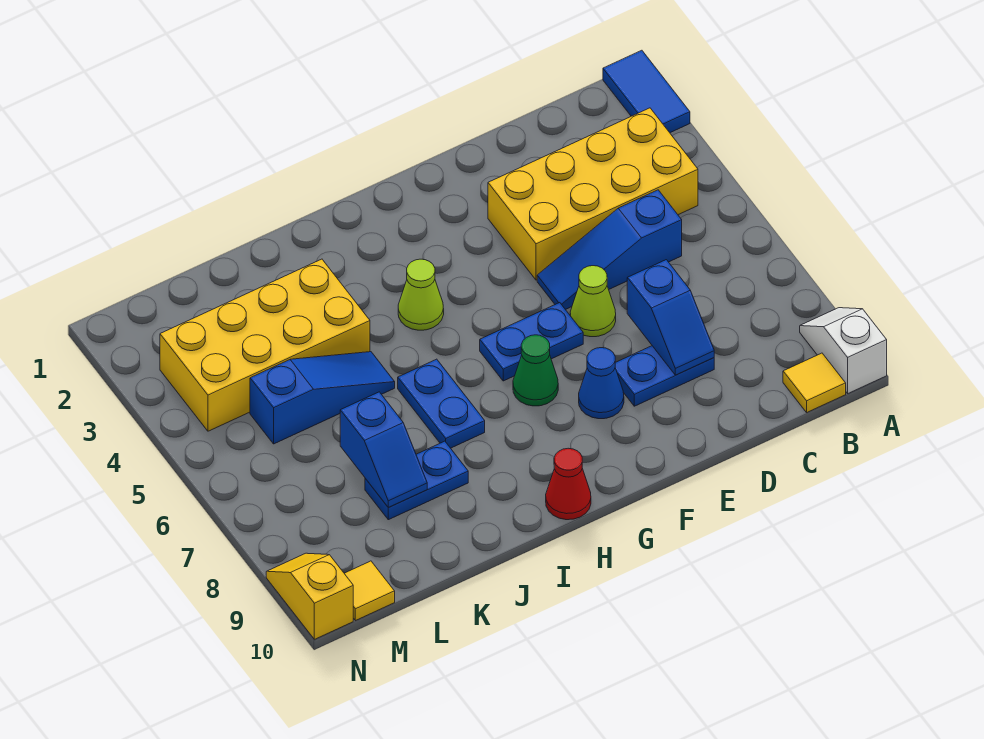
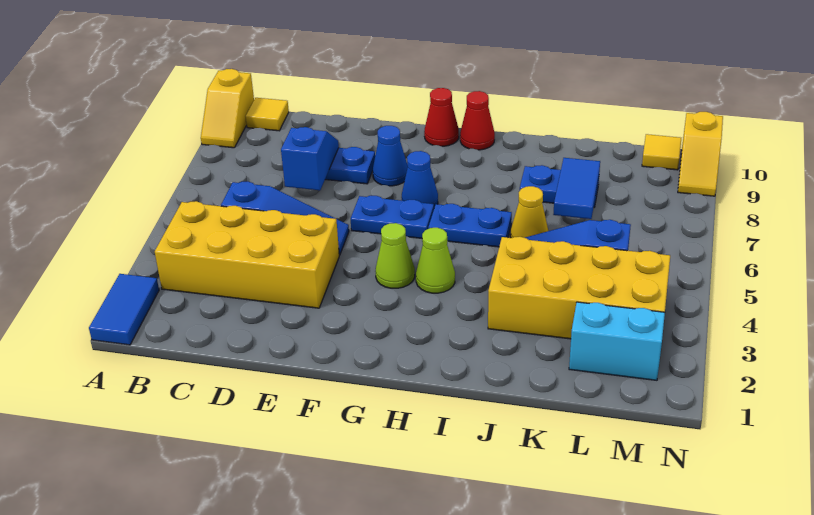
white 1x2 slope [800,308,887,393] -> yellow 1x2 slope [201,69,254,148]
lime 1x1 cone [570,266,616,337] -> lime 1x1 cone moved to [375,223,415,288]
green 1x1 cone [513,335,558,406] -> blue 1x1 cone [402,151,438,208]
none -> red 1x1 cone [424,88,459,146]
blue 1x2 plate [398,359,485,448] -> blue 1x2 plate turned to [428,204,512,247]
none -> yellow 1x1 cone [510,186,548,238]
blue 1x2 slope [340,392,427,508] -> blue 1x2 tile [553,158,600,219]
none -> cyan 1x2 brick [569,302,665,380]

